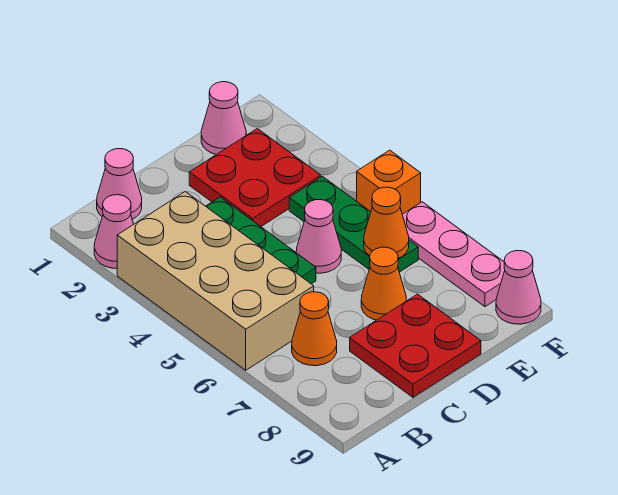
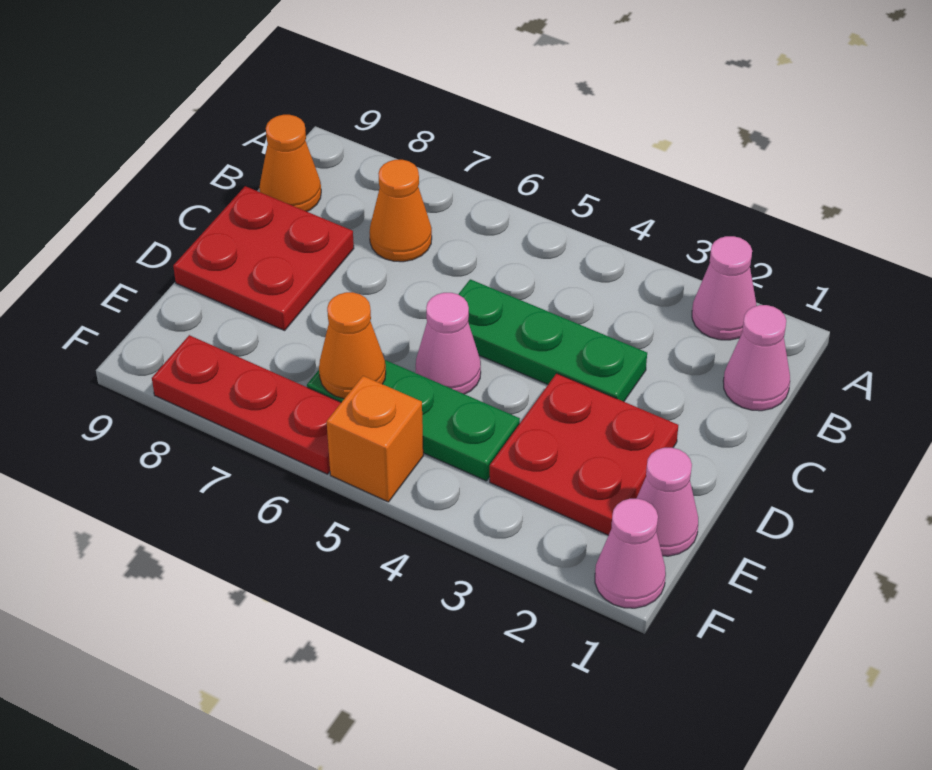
tan 2x4 brick [117,192,314,370] -> none
orange 1x1 cone [361,247,406,320] -> orange 1x1 cone moved to [260,115,321,212]
pink 1x3 plate [402,202,505,307] -> red 1x3 plate [152,335,341,474]
pink 1x1 cone [496,251,541,324] -> pink 1x1 cone moved to [595,499,666,608]

